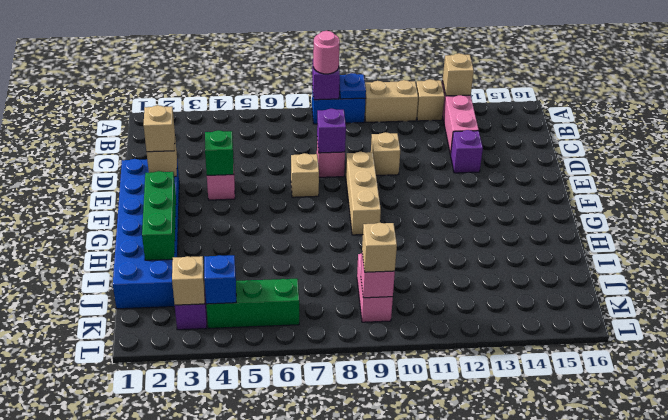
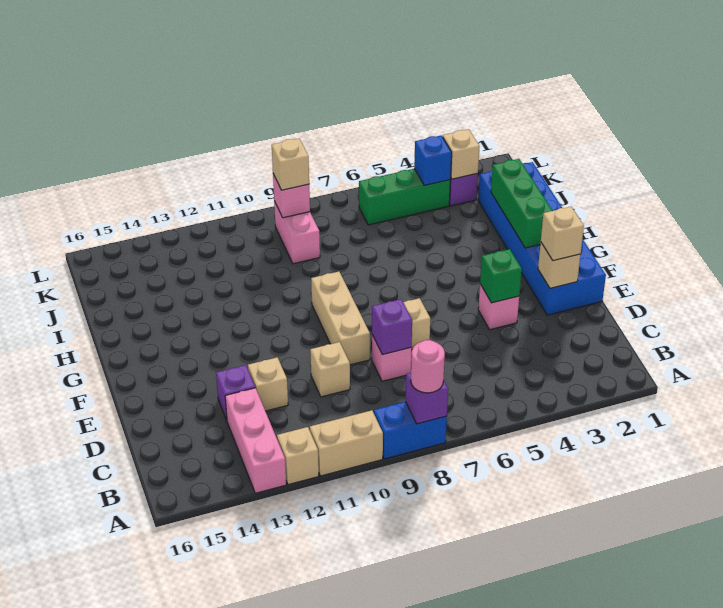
blue 1x1 plate [339,73,366,99] -> none
tan 1x1 brick [443,53,474,96] -> tan 1x1 brick moved to [248,357,288,411]

